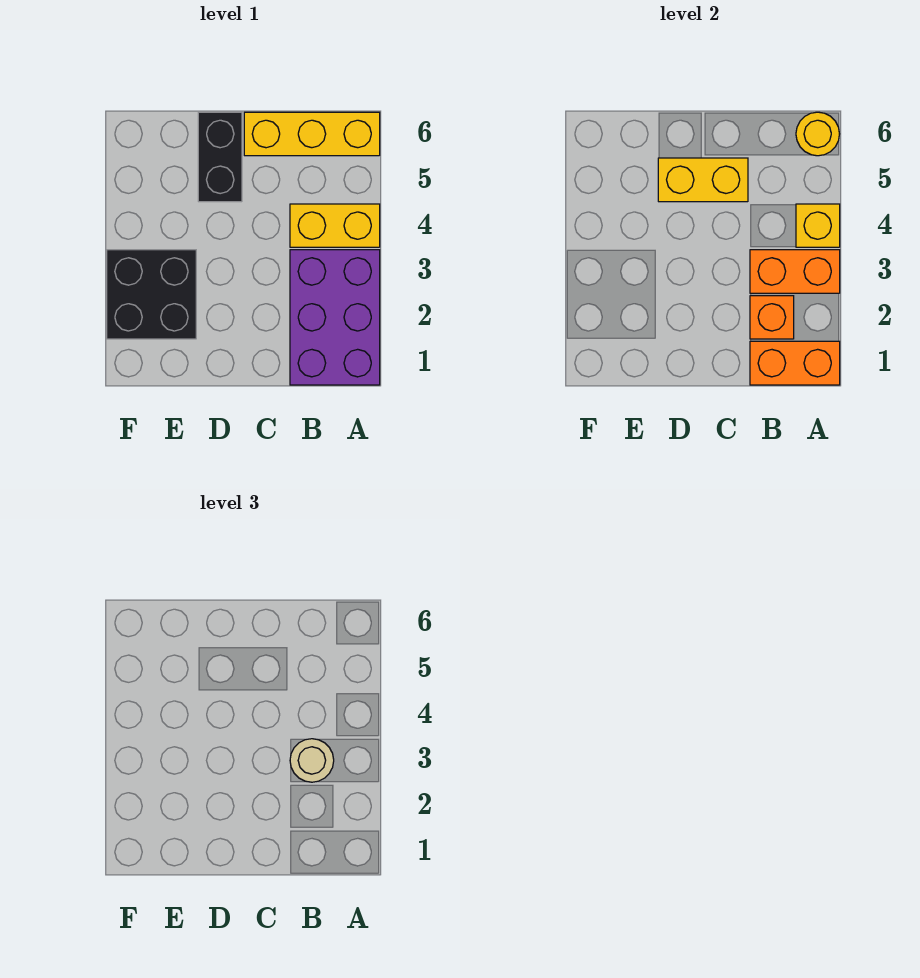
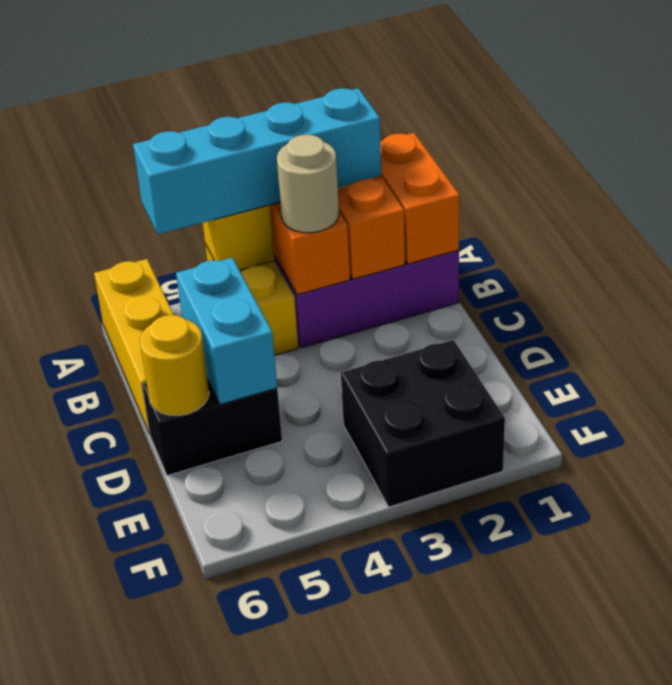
none -> cyan 1x4 brick [133,88,381,234]
yellow 1x1 round brick [796,112,839,156] -> yellow 1x1 round brick moved to [140,315,209,416]
yellow 1x2 brick [658,158,748,202] -> cyan 1x2 brick [176,258,277,405]

